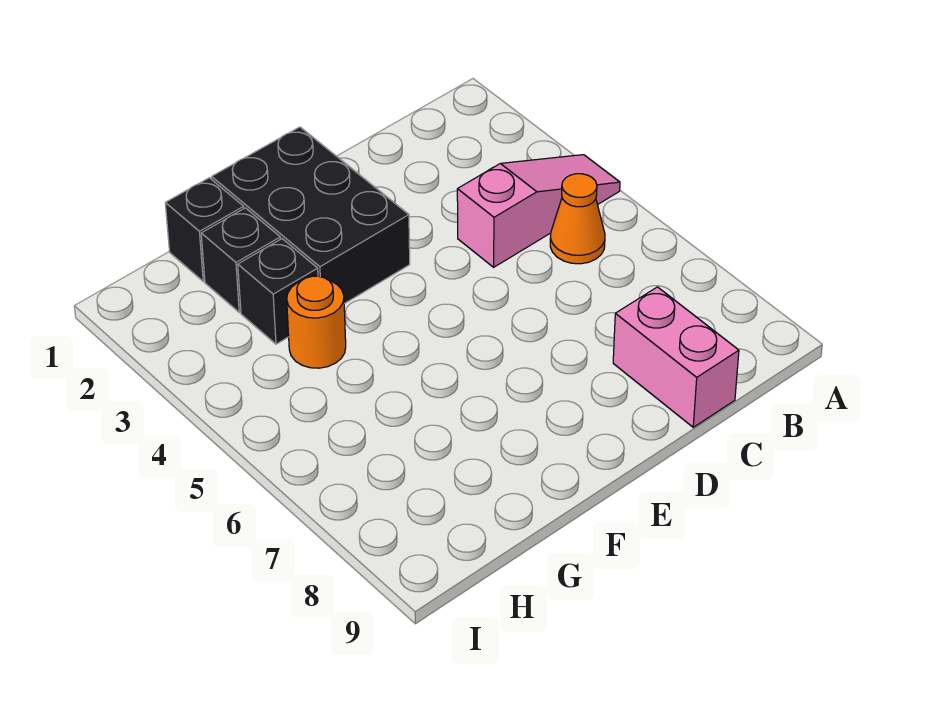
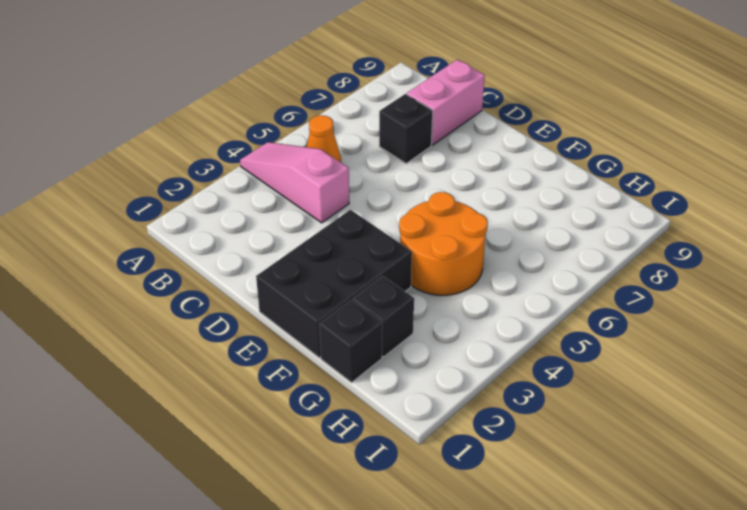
black 1x1 brick [238,239,318,344] -> black 1x1 brick moved to [379,94,433,164]
orange 1x1 round brick [287,276,346,368] -> orange 2x2 round brick [399,192,488,295]

